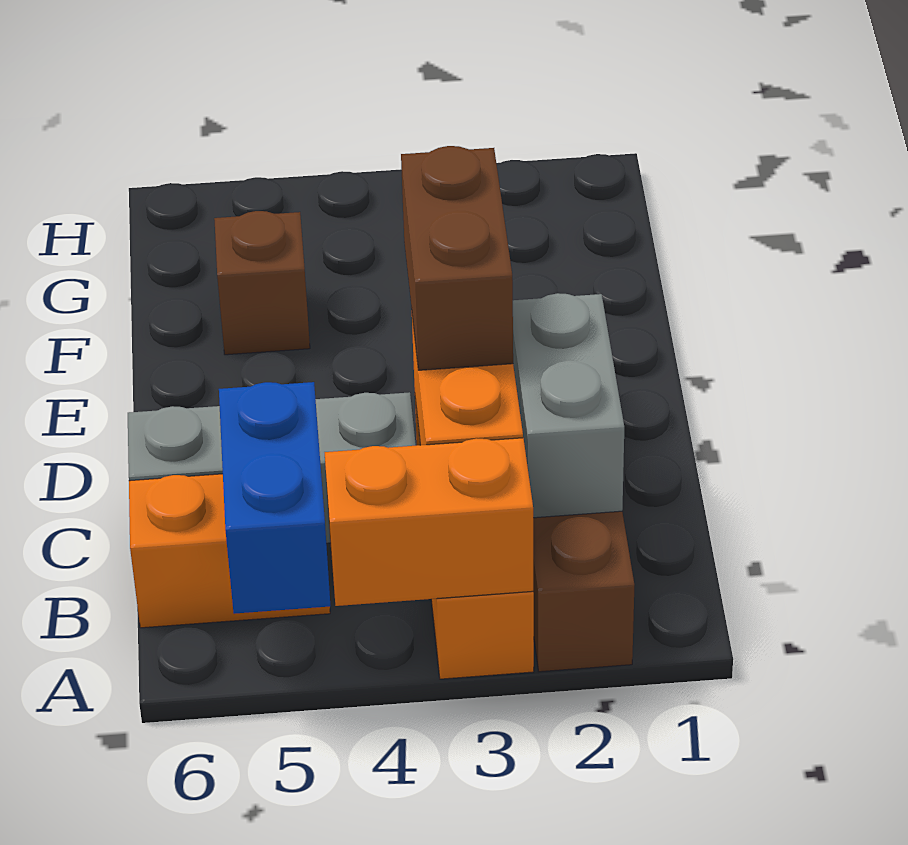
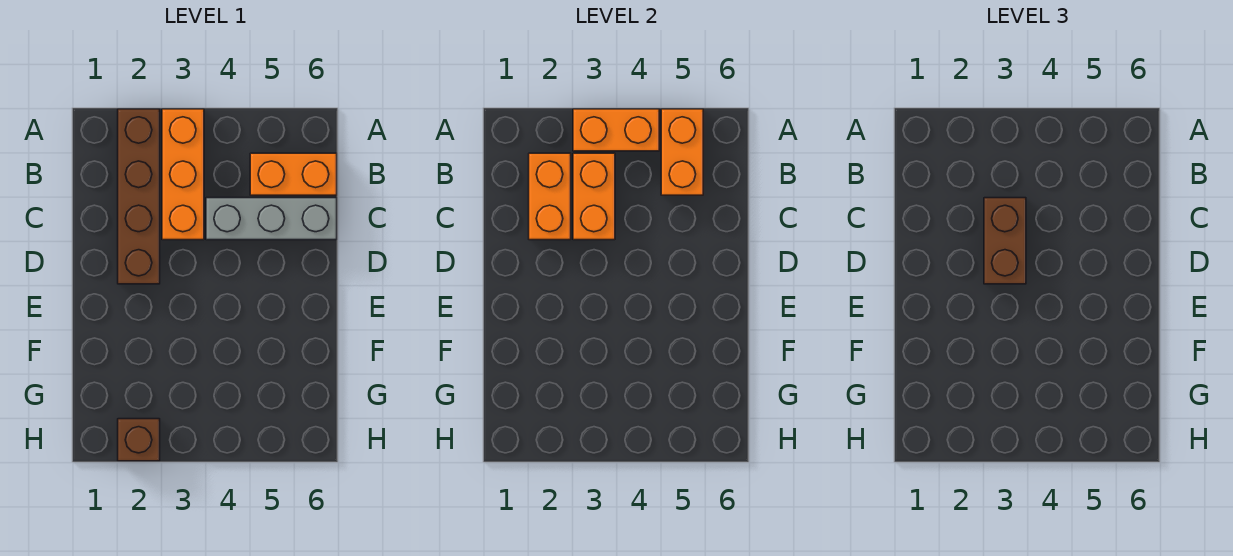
blue 1x2 brick [219,382,330,614] -> orange 1x2 brick [661,109,703,195]
grey 1x2 brick [513,293,624,518] -> orange 1x2 brick [529,153,571,240]
brown 1x1 brick [214,211,310,355] -> brown 1x1 brick moved to [118,419,160,461]

